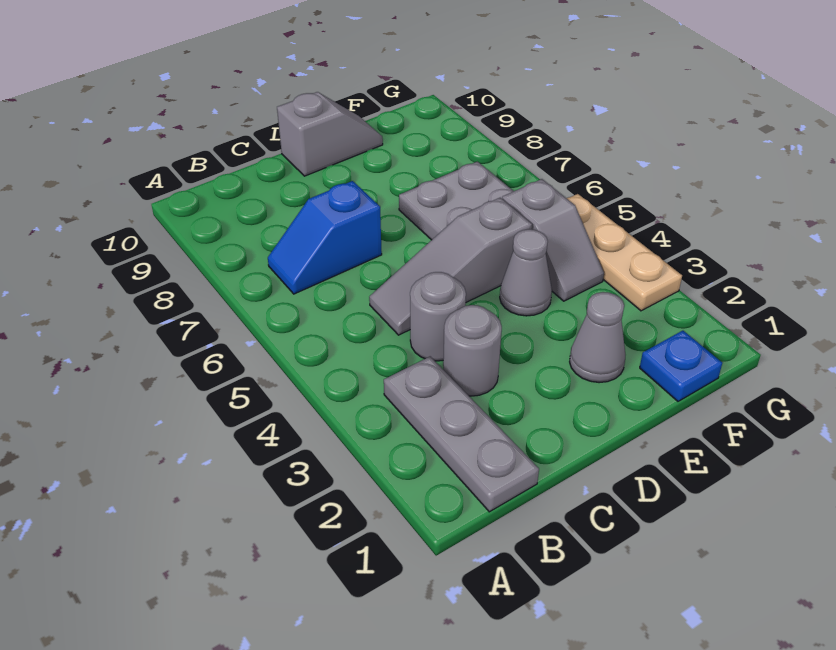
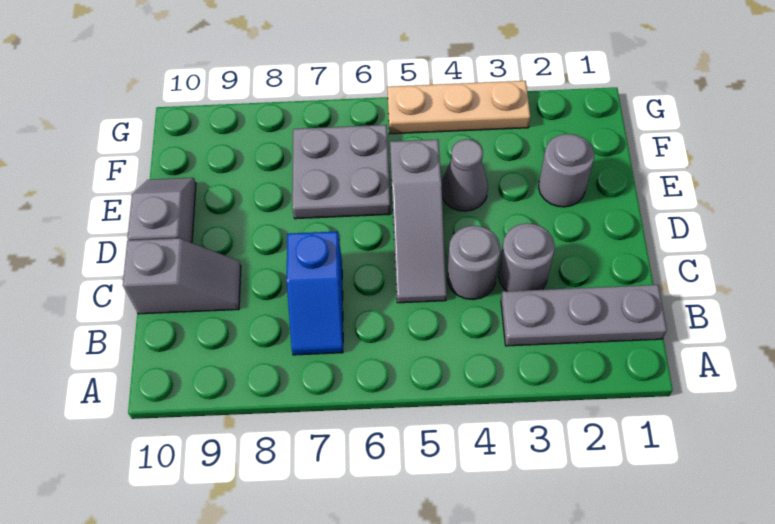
grey 1x1 cone [570,292,625,383] -> grey 1x1 round brick [539,134,594,207]
blue 1x1 plate [640,331,722,401] -> none
grey 1x2 slope [502,179,604,301] -> grey 1x2 slope moved to [123,238,241,314]

